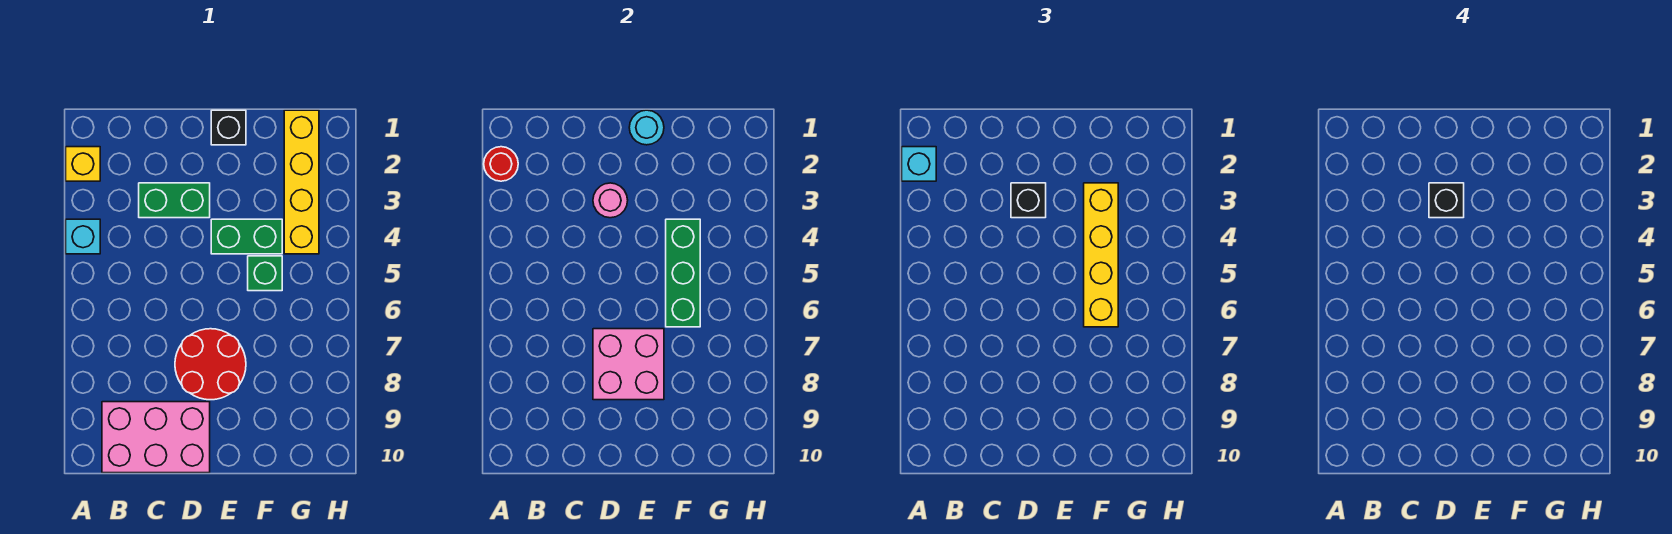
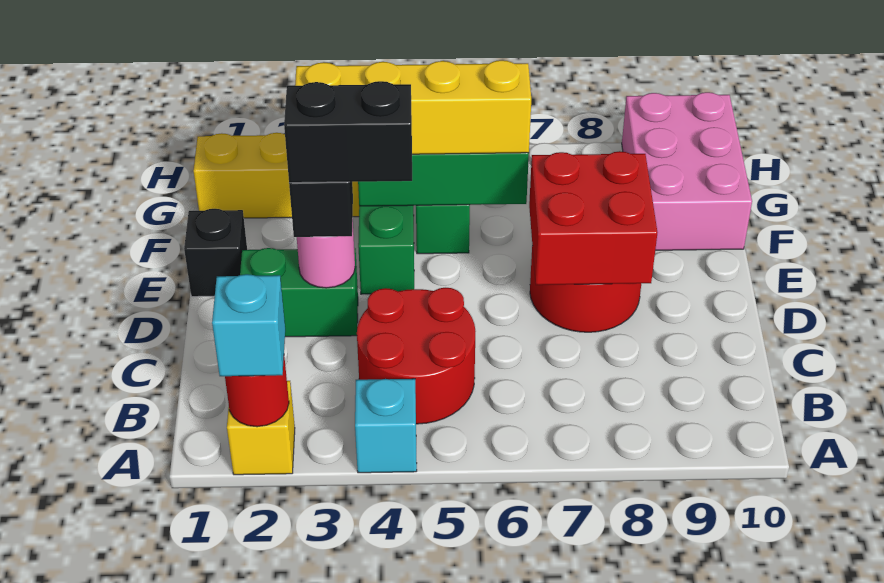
none -> red 2x2 round brick [357,288,475,424]
pink 2x3 brick [102,402,210,473] -> pink 2x3 brick moved to [622,92,752,250]
green 1x2 brick [139,183,210,218] -> green 1x2 brick turned to [240,248,358,337]
black 1x1 brick [1429,183,1464,218] -> black 1x2 brick [284,81,412,183]
pink 2x2 brick [593,329,664,400] -> red 2x2 brick [529,151,657,285]
cyan 1x1 round brick [629,110,664,145] -> none

